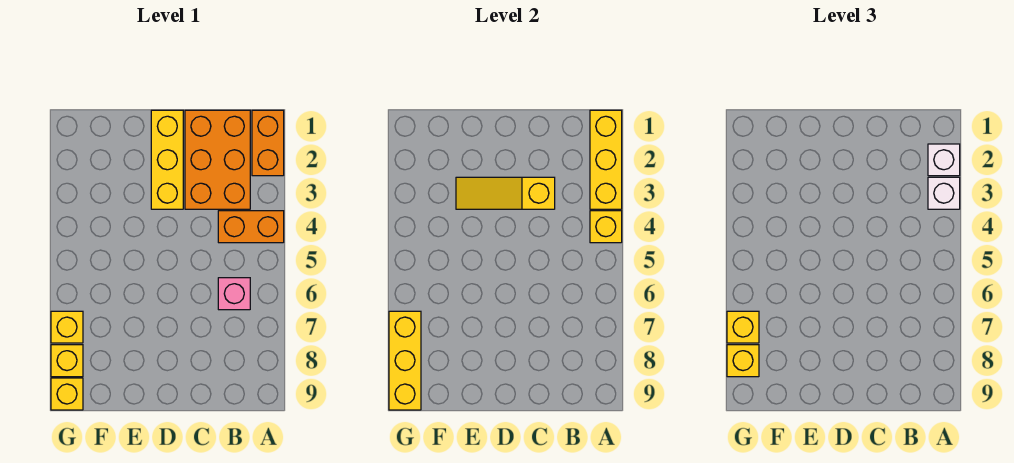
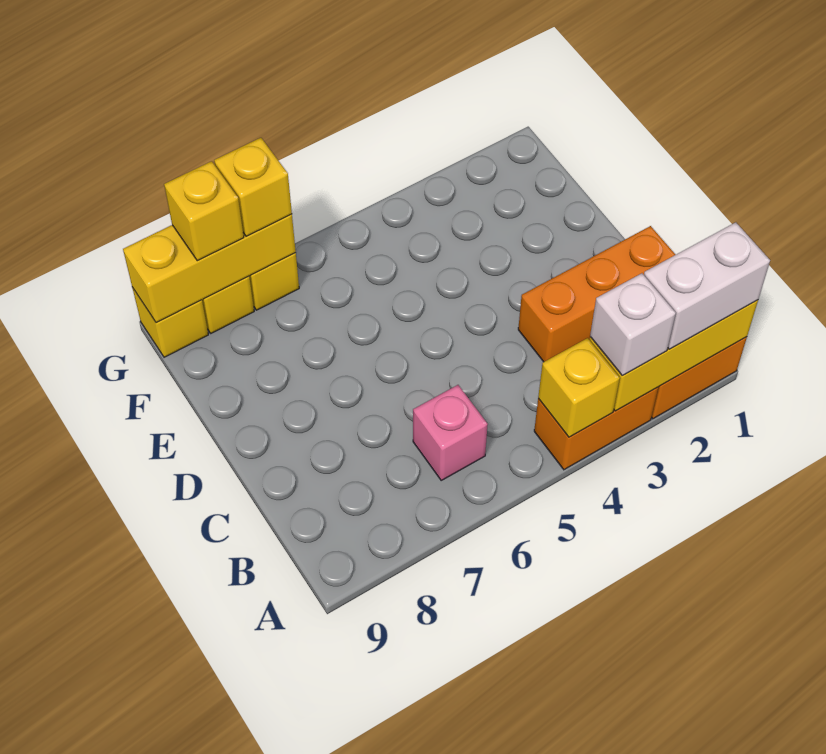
white 1x1 brick [928,144,960,176] -> white 1x2 brick [644,222,770,349]
orange 1x2 brick [218,211,284,243] -> orange 1x2 brick turned to [534,387,658,470]
orange 2x3 brick [185,110,250,209] -> orange 1x3 brick [518,226,676,362]
yellow 1x3 slope [456,177,555,209] -> none
yellow 1x3 brick [151,110,183,209] -> none

